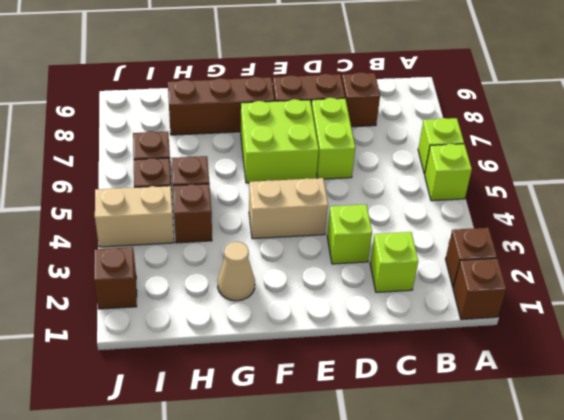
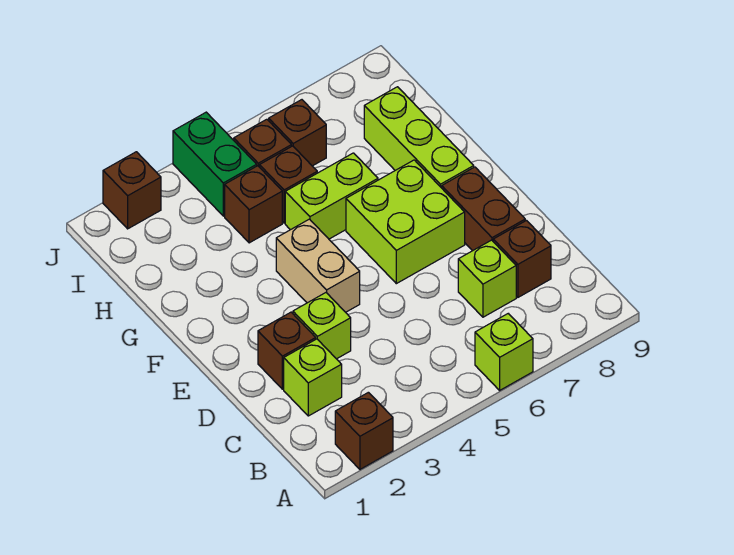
brown 1x1 brick [453,258,506,320] -> brown 1x1 brick moved to [258,312,316,389]
lime 1x1 brick [425,144,472,201] -> lime 1x1 brick moved to [458,240,516,317]
lime 1x2 brick [311,98,355,179] -> lime 1x2 brick moved to [285,153,378,239]
brown 1x3 brick [168,77,275,135] -> lime 1x3 brick [364,87,474,188]
tan 1x1 cone [218,242,255,301] -> none
tan 1x2 brick [95,186,174,247] -> green 1x2 brick [173,112,257,216]

